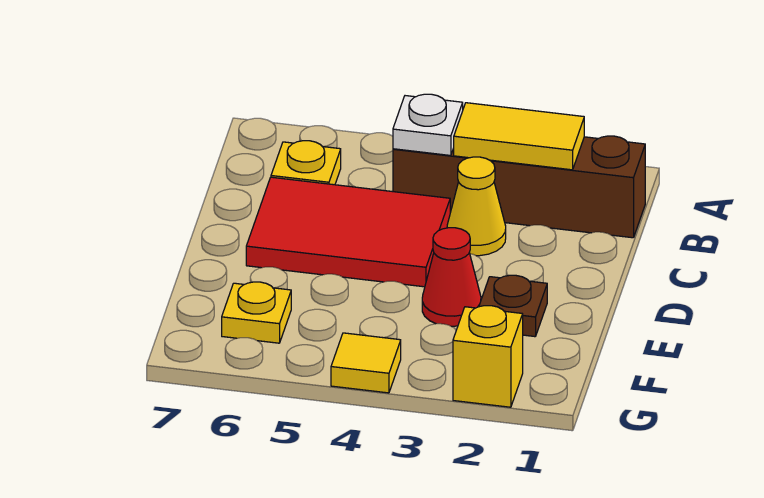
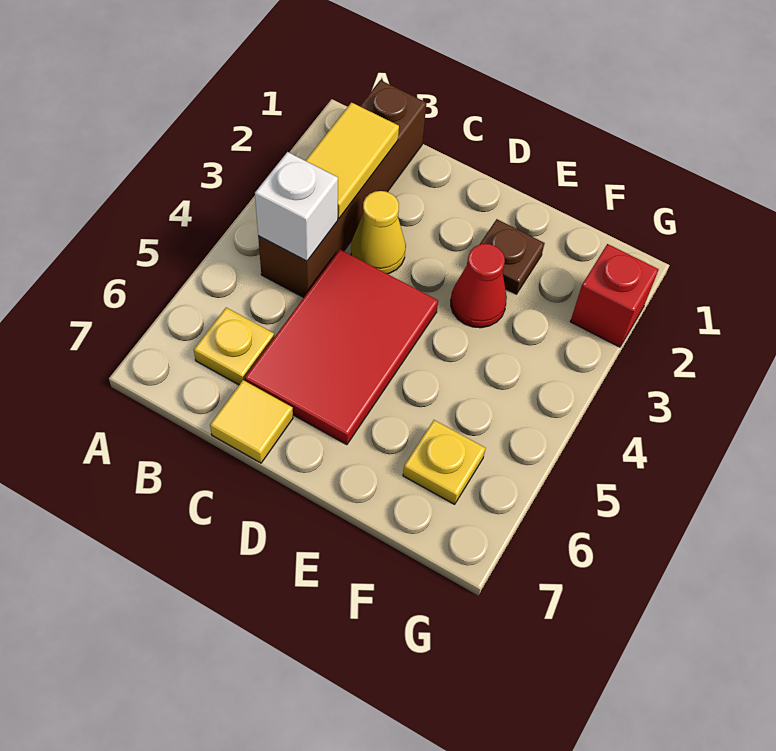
white 1x1 plate [393,94,463,156] -> white 1x1 brick [255,152,338,261]
yellow 1x1 brick [453,306,523,407] -> red 1x1 brick [570,244,659,347]
yellow 1x1 tile [331,333,401,393] -> yellow 1x1 tile moved to [210,380,293,463]

